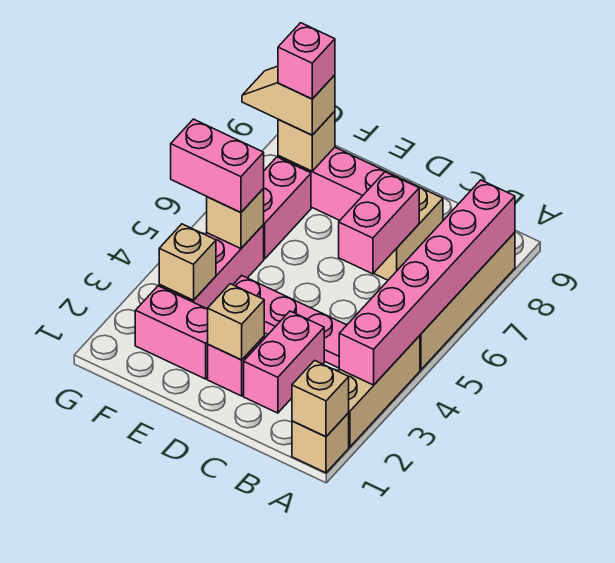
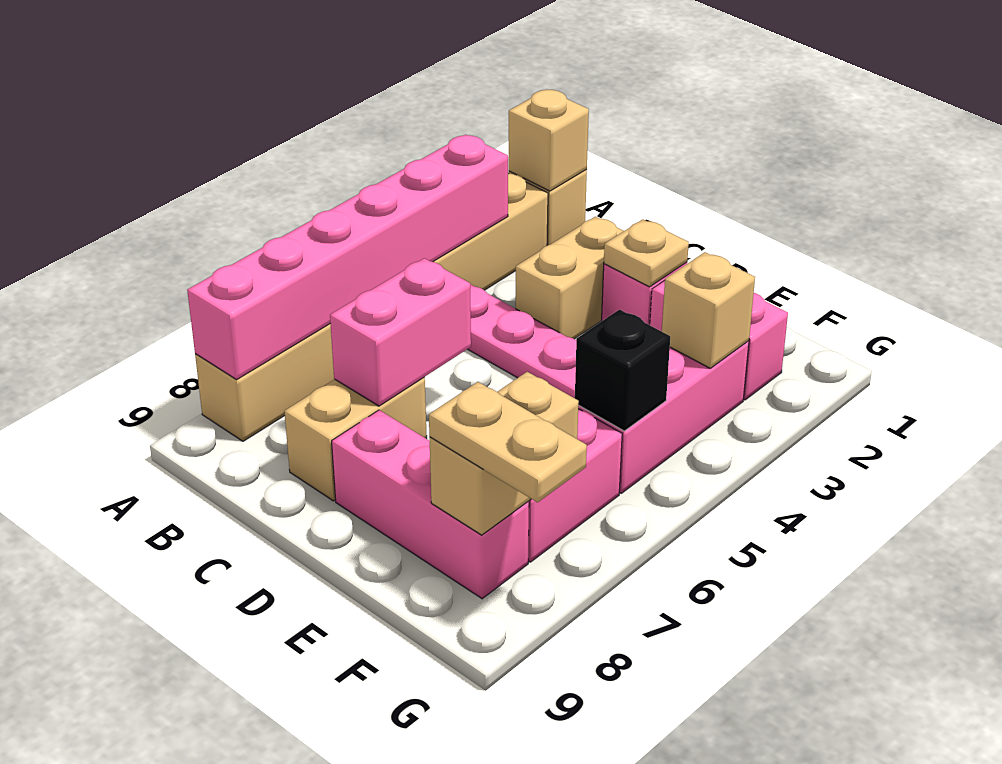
pink 1x2 brick [244,311,324,413] -> tan 1x2 brick [516,217,623,339]
tan 1x1 brick [208,284,264,360] -> tan 1x1 plate [604,219,689,287]
tan 1x1 brick [207,189,264,249] -> black 1x1 brick [575,310,670,431]
pink 1x2 brick [171,119,264,213] -> none
tan 1x1 brick [278,111,335,171] -> tan 1x2 brick [430,372,579,535]
tan 1x2 slope [242,66,335,135] -> tan 1x2 plate [429,382,587,502]
pink 1x1 brick [278,23,335,99] -> none

